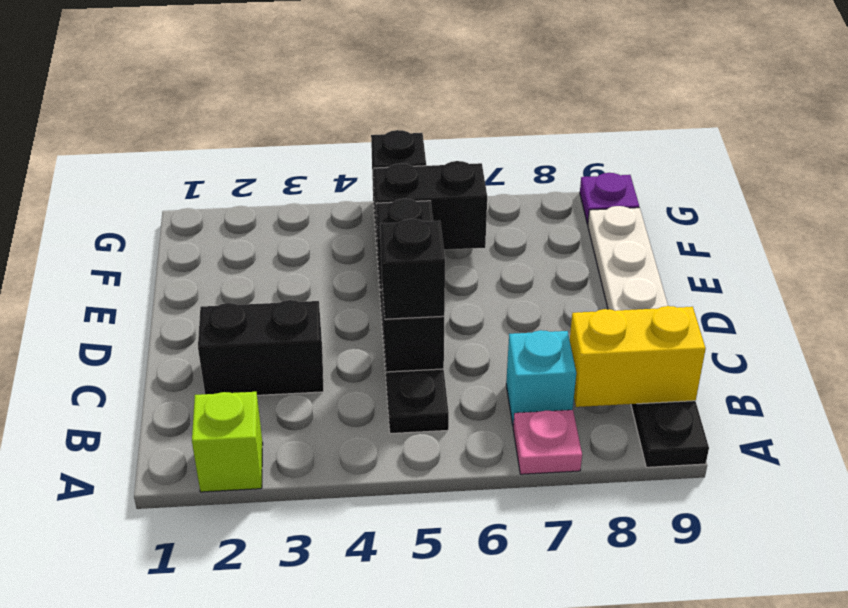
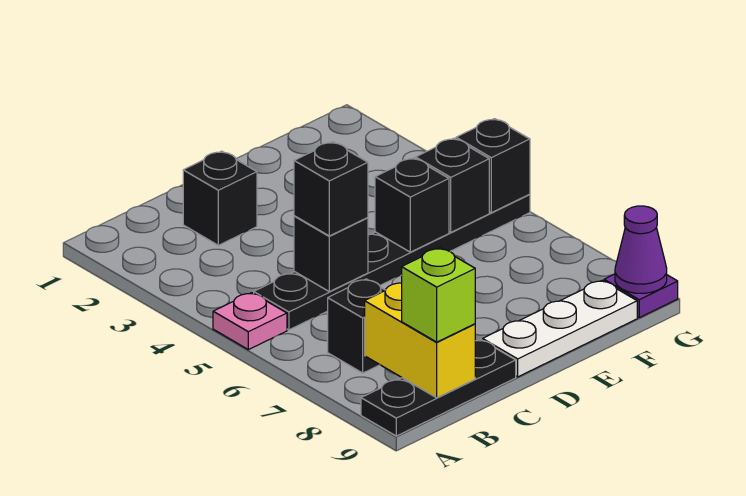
lime 1x1 brick [192,392,263,492] -> lime 1x1 brick moved to [402,248,475,342]
pink 1x1 plate [513,410,582,474] -> pink 1x1 plate moved to [213,293,287,350]
cyan 1x1 brick [506,330,576,425] -> black 1x1 brick [328,279,385,373]
black 1x2 brick [198,300,324,395] -> black 1x1 brick [183,151,257,245]
black 1x2 brick [374,161,487,251] -> black 1x1 brick [416,138,489,232]
none -> purple 1x1 cone [615,206,667,293]

